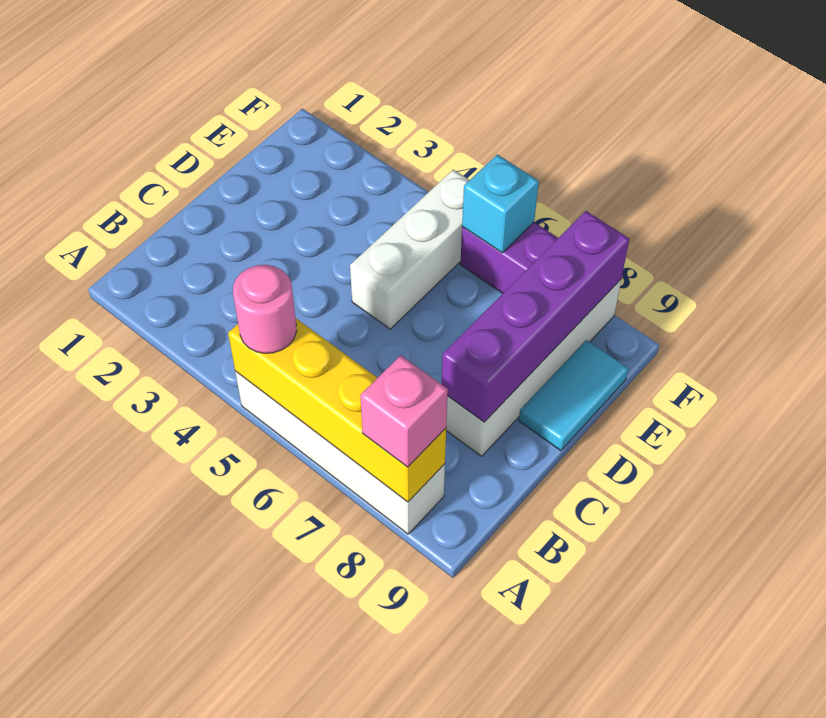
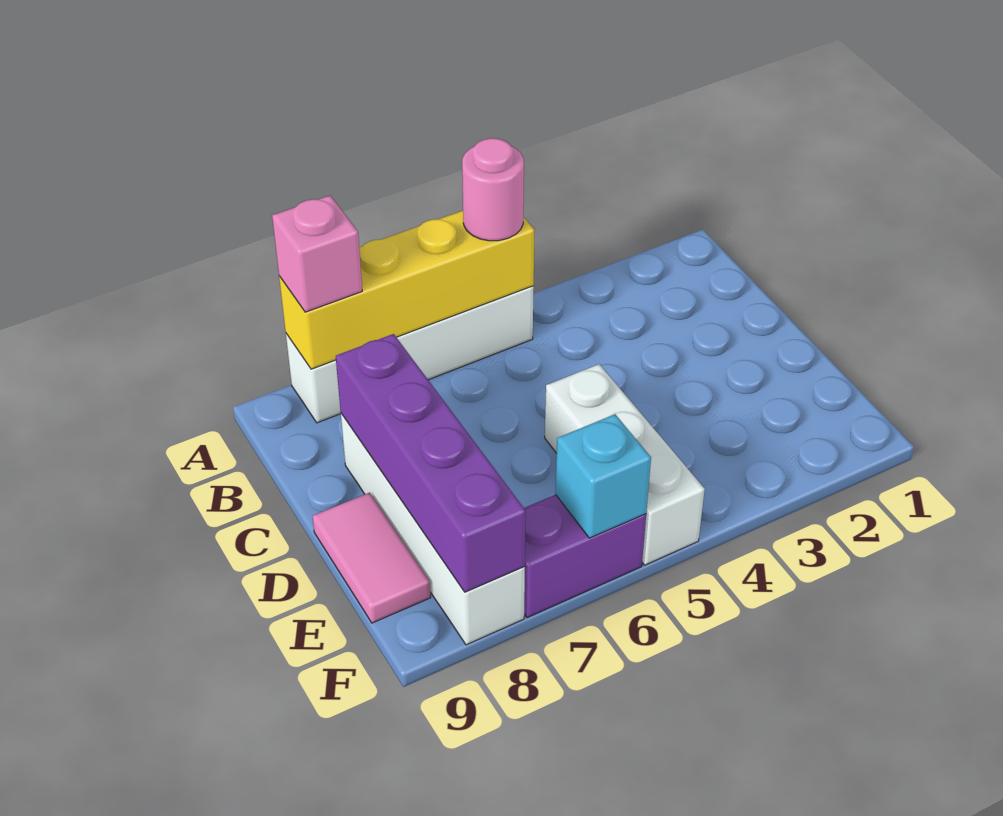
cyan 1x2 tile [519,340,628,451] -> pink 1x2 tile [312,493,430,623]

